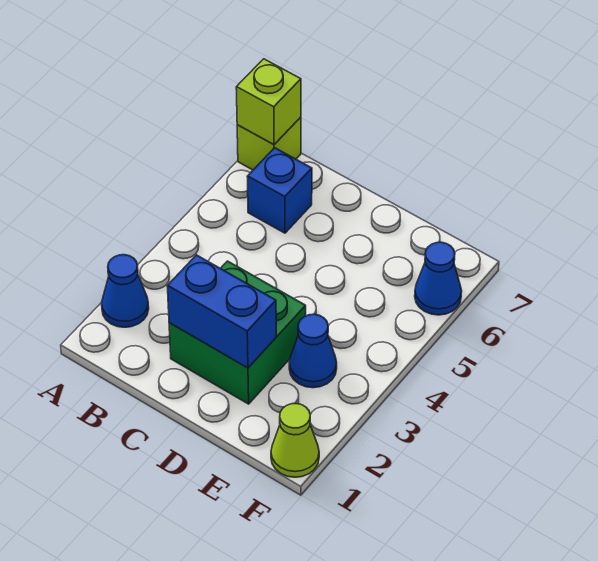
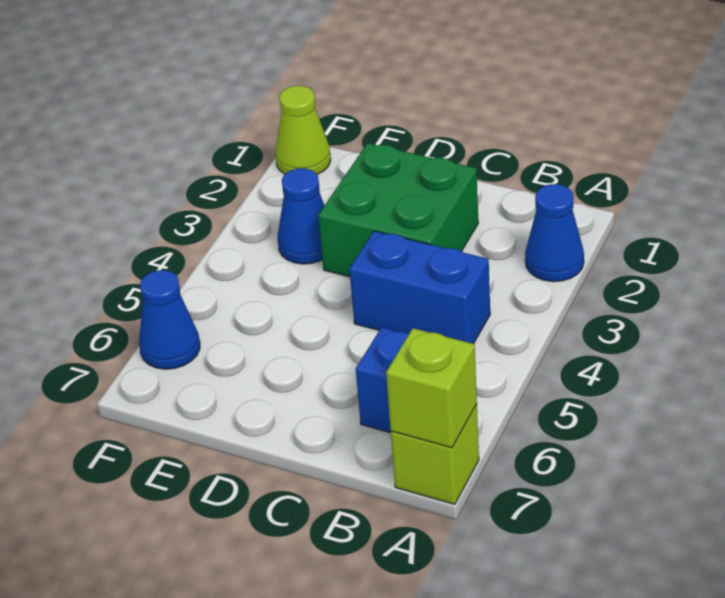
blue 1x2 brick [167,255,276,368] -> blue 1x2 brick moved to [349,231,490,344]

